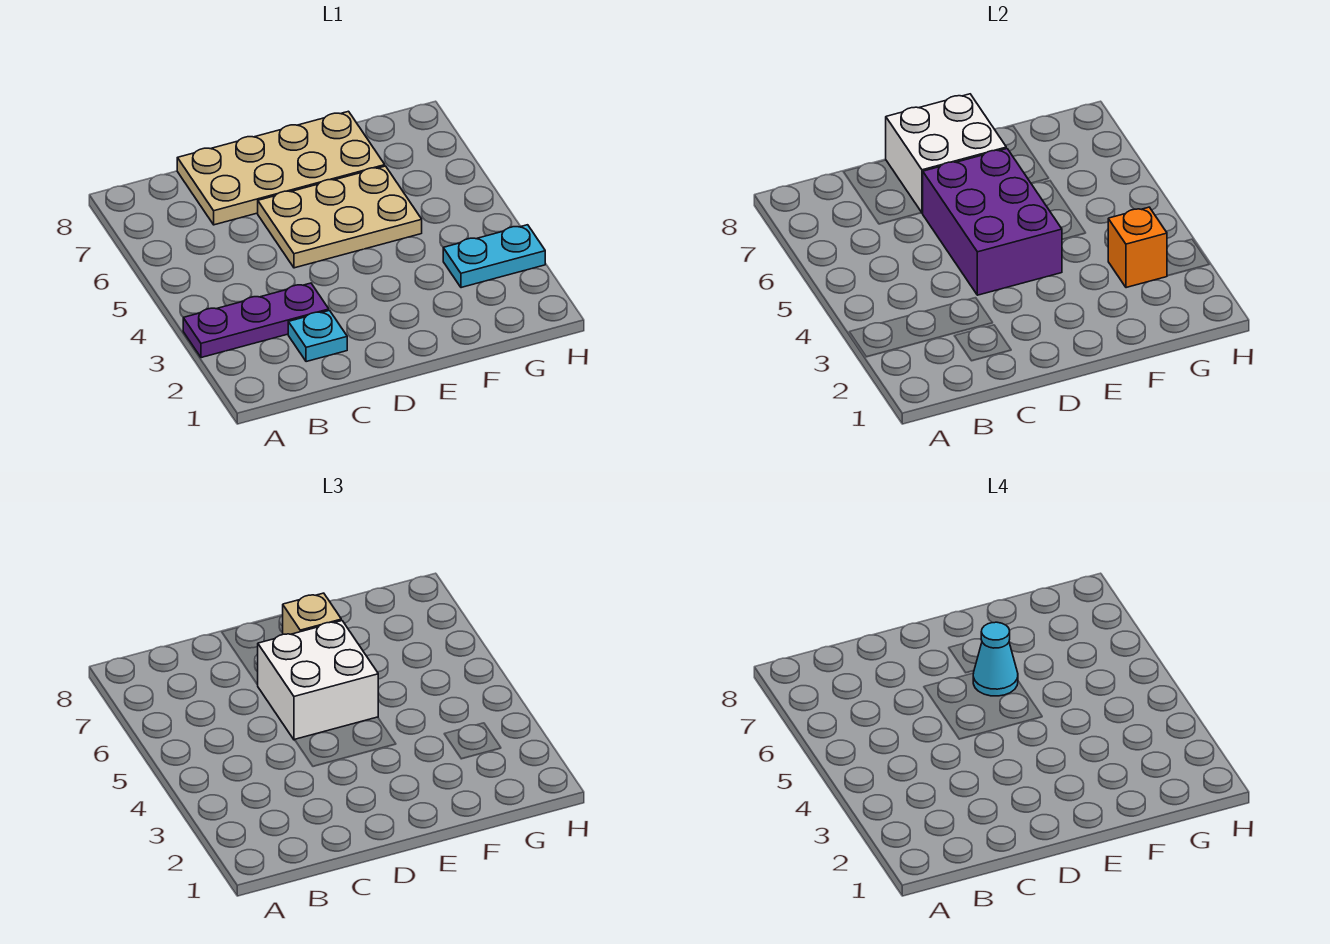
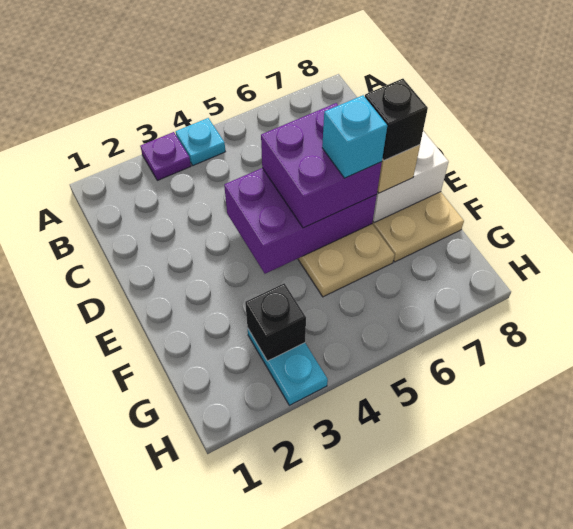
purple 1x3 plate [183,283,329,358] -> purple 1x1 plate [140,132,191,180]
cyan 1x1 plate [288,311,347,362] -> cyan 1x1 plate moved to [176,118,225,165]
white 2x2 brick [257,621,378,740] -> purple 2x2 brick [261,103,382,228]
cyan 1x1 cone [973,622,1018,696] -> cyan 1x1 brick [322,95,387,178]
none -> black 1x1 brick [365,79,428,160]
orange 1x1 brick [1108,207,1167,288] -> black 1x1 brick [245,283,306,361]

